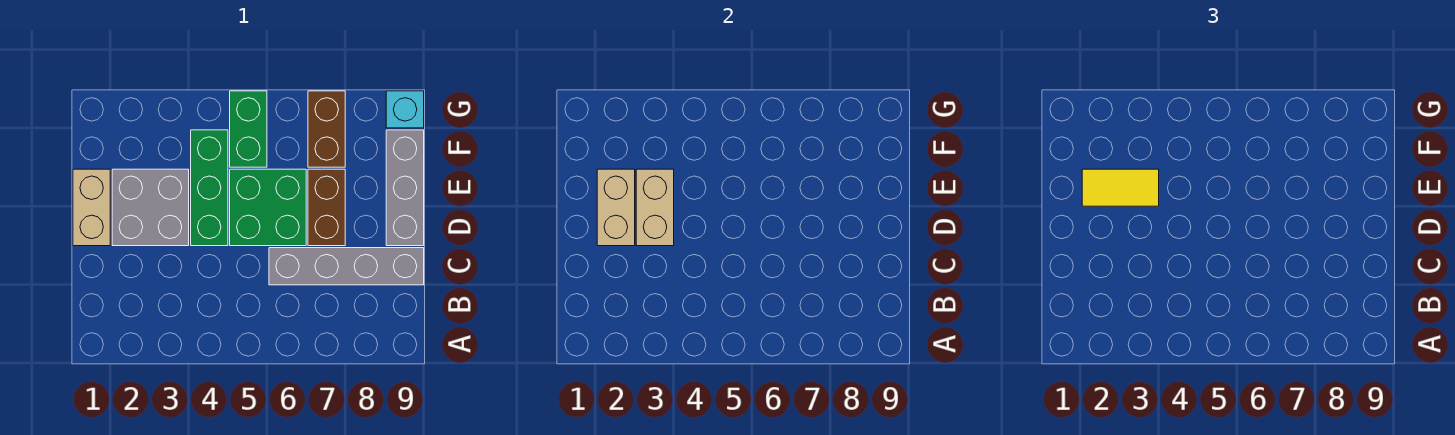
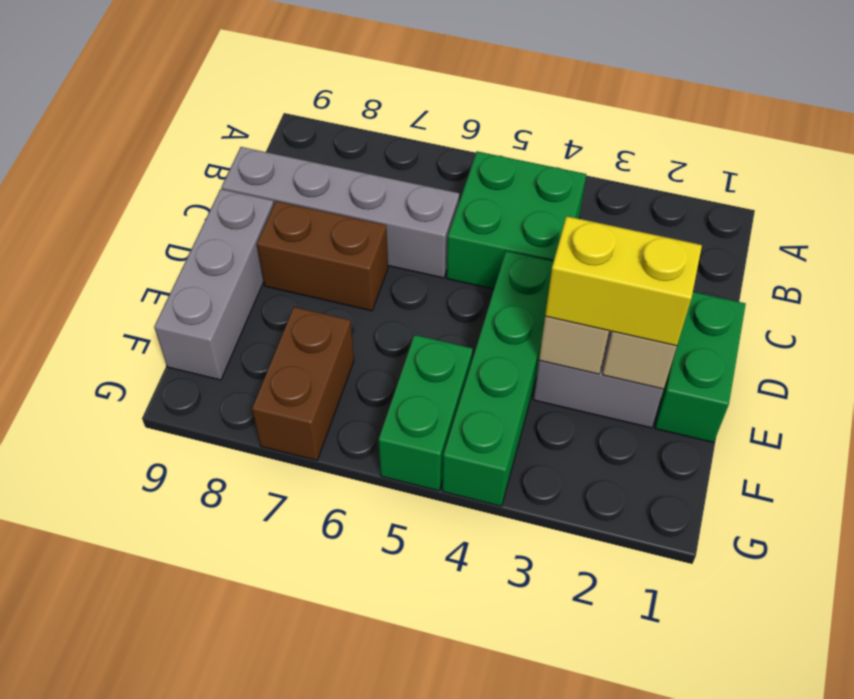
tan 1x2 brick [73,169,110,246] -> green 1x2 brick [655,292,746,442]
green 1x3 brick [191,130,228,246] -> green 1x4 brick [442,251,553,506]
green 2x2 brick [230,169,306,246] -> green 2x2 brick moved to [447,151,586,289]
brown 1x2 brick [308,169,345,246] -> brown 1x2 brick turned to [257,201,388,311]
yellow 1x2 tile [1082,169,1159,206] -> yellow 1x2 brick [545,216,702,346]
cyan 1x1 brick [386,91,424,128] -> none

